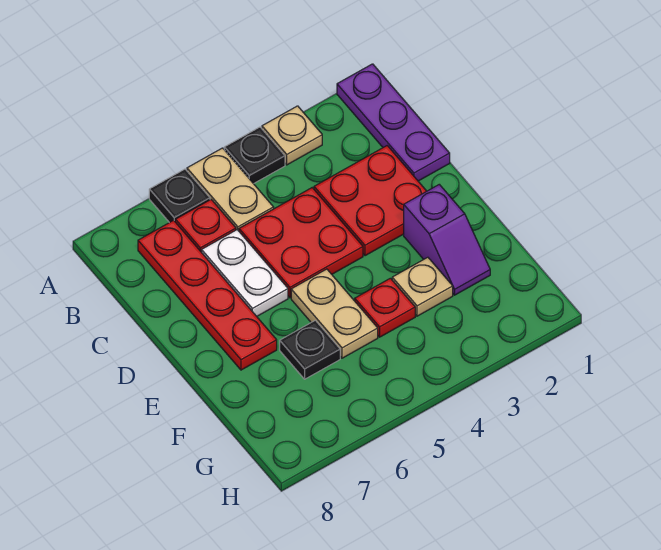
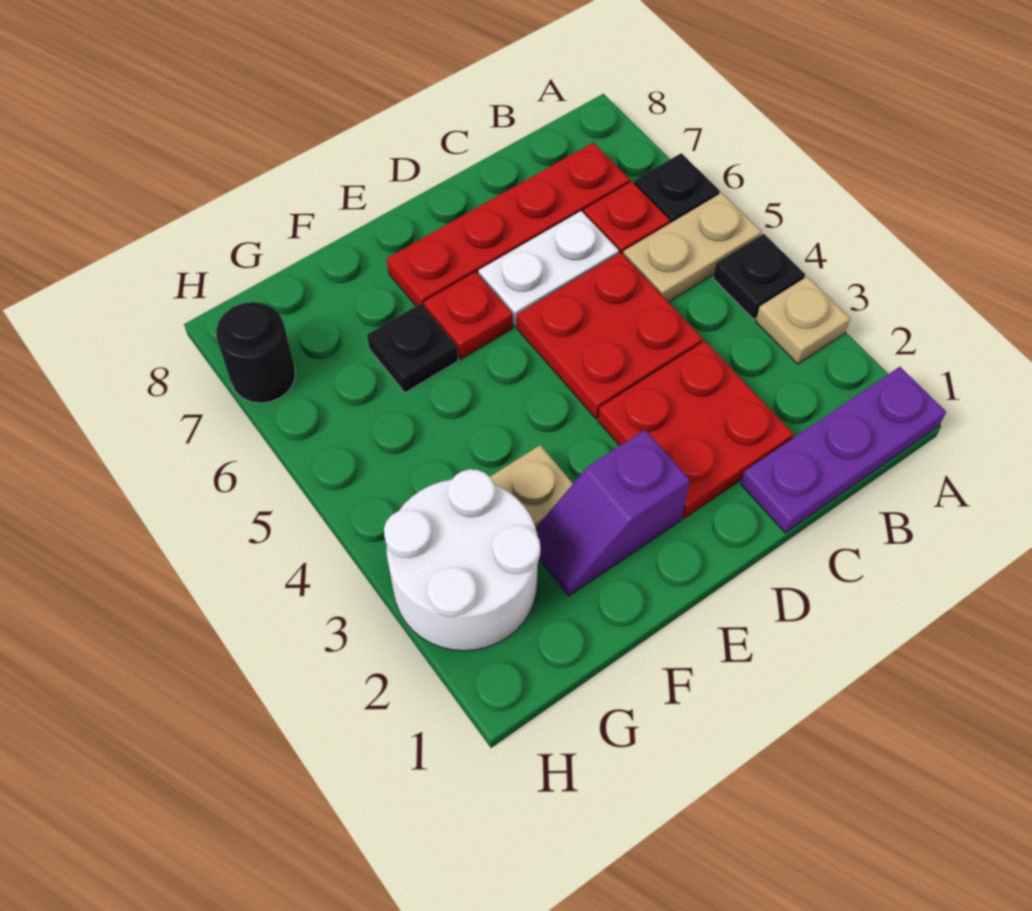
tan 1x2 plate [291,269,378,358] -> none
red 1x1 plate [355,278,415,337] -> red 1x1 plate moved to [423,272,513,359]
none -> white 2x2 round brick [384,469,540,651]
none -> black 1x1 round brick [216,302,296,403]

